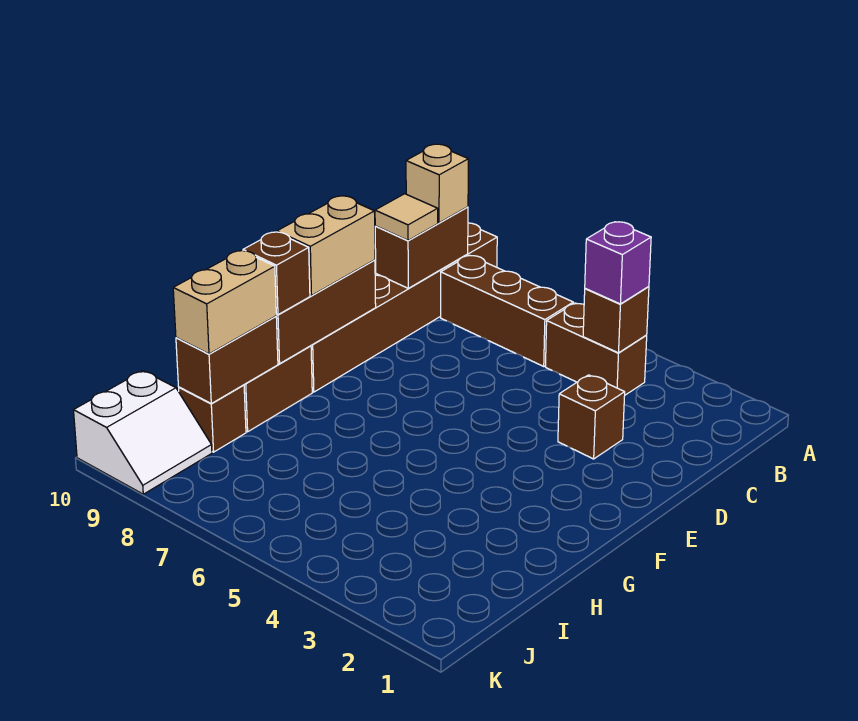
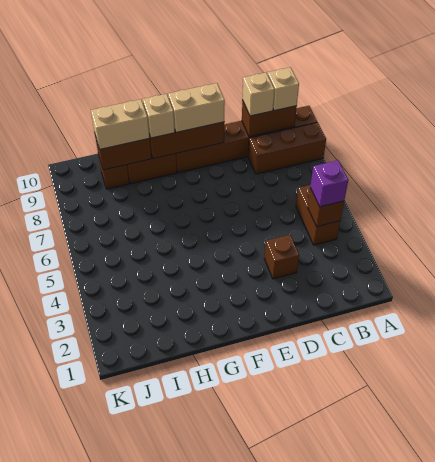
brown 1x3 brick [441,255,573,366] -> brown 1x3 brick turned to [248,122,326,174]
tan 1x1 tile [375,194,438,240] -> tan 1x1 brick [242,73,275,116]
brown 1x1 brick [243,232,310,315] -> tan 1x1 brick [143,94,175,138]
white 2x2 slope [74,371,212,494] -> none

